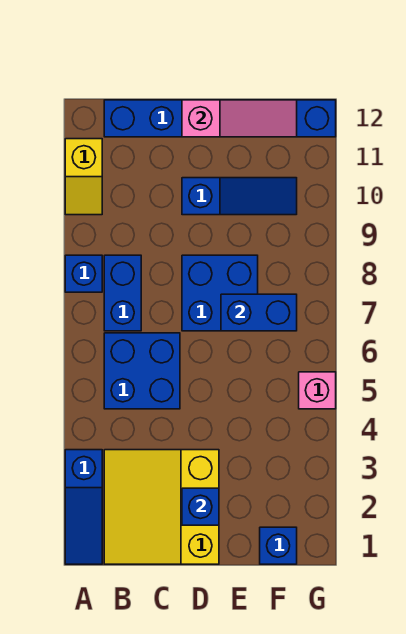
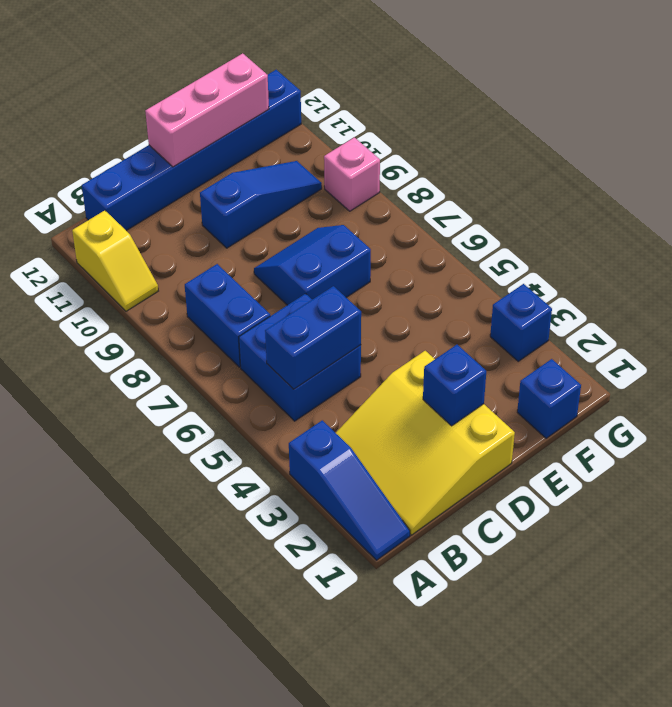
blue 1x1 brick [65,255,102,292] -> blue 1x1 brick moved to [490,284,552,361]
blue 2x2 brick [182,255,258,331] -> blue 2x2 slope [254,225,371,305]
pink 1x3 slope [182,100,297,137] -> pink 1x3 brick [145,53,269,167]
blue 1x2 brick [221,294,297,331] -> blue 1x2 brick moved to [265,286,361,389]
pink 1x1 brick [299,372,336,409] -> pink 1x1 brick moved to [324,137,380,211]

